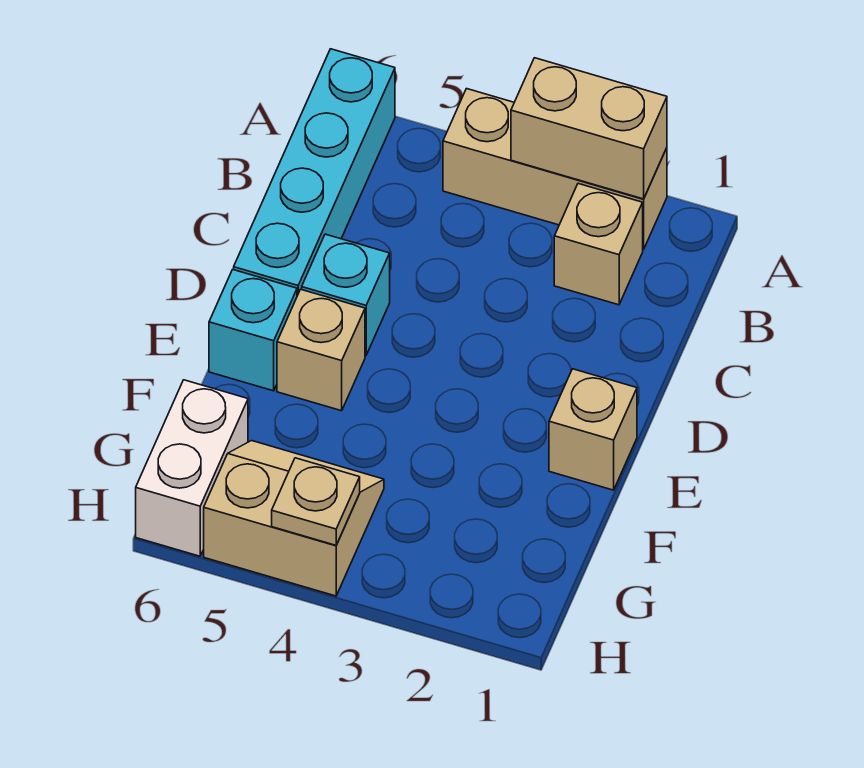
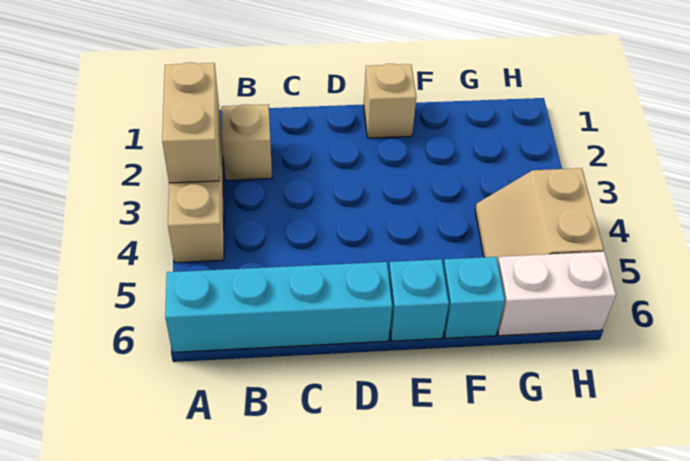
cyan 1x1 brick [302,234,390,355] -> cyan 1x1 brick moved to [443,257,505,338]
tan 1x1 brick [277,289,365,411] -> none
tan 1x1 plate [272,458,360,545] -> none

